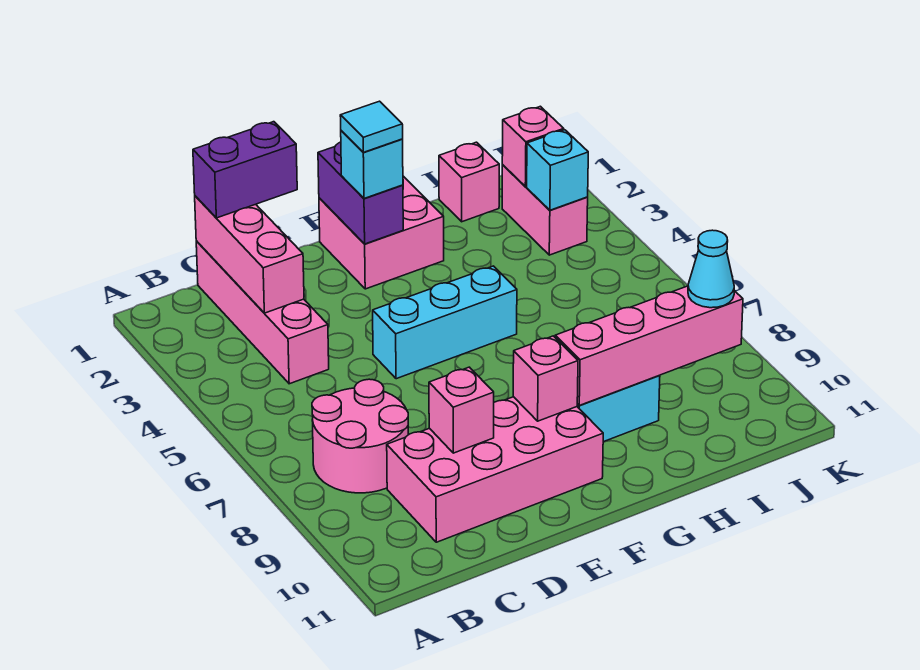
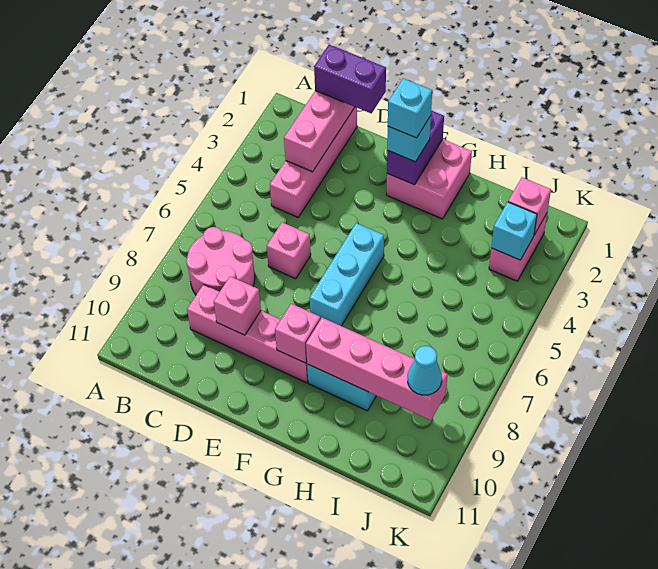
pink 2x4 brick [387,397,603,542] -> pink 1x4 brick [187,285,308,383]
cyan 1x3 brick [373,266,517,379] -> cyan 1x3 brick turned to [310,223,384,326]
cyan 1x1 tile [340,101,403,152] -> cyan 1x1 brick [388,78,432,138]
pink 1x1 brick [439,142,499,222] -> pink 1x1 brick moved to [267,222,311,279]

